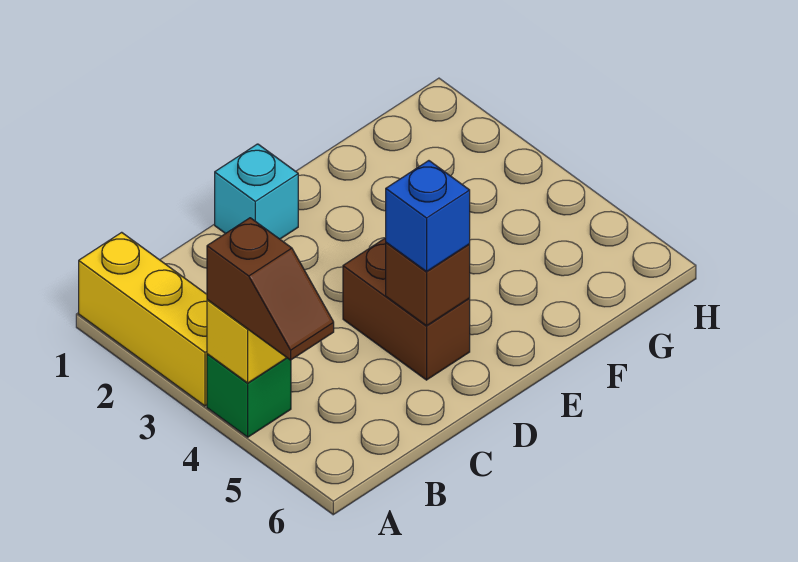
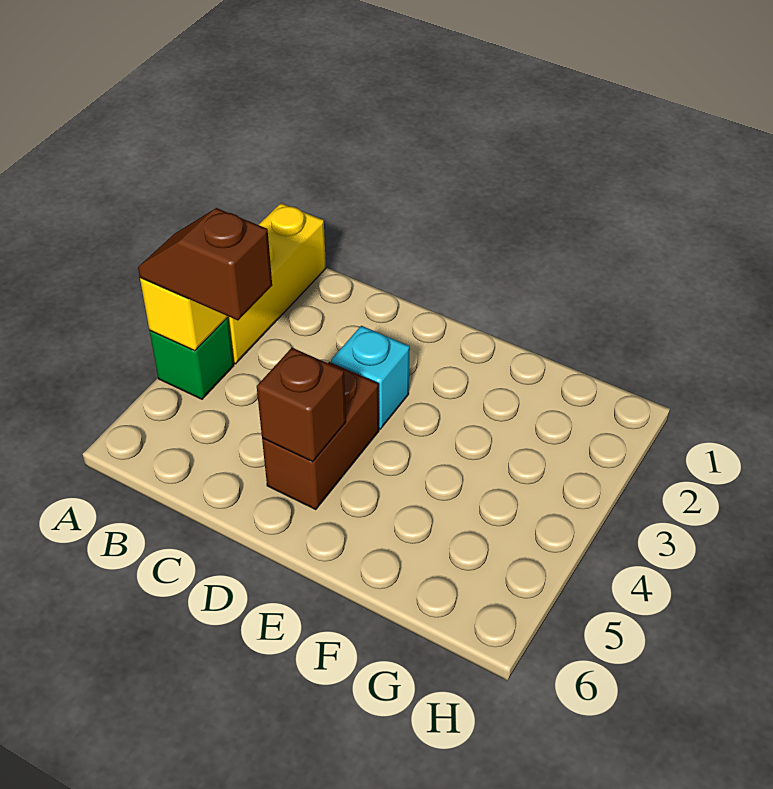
brown 1x2 slope [207,218,334,360] -> brown 1x2 slope turned to [138,208,272,320]
cyan 1x1 brick [215,144,298,239] -> cyan 1x1 brick moved to [331,326,410,429]
blue 1x1 brick [386,161,470,272] -> none

